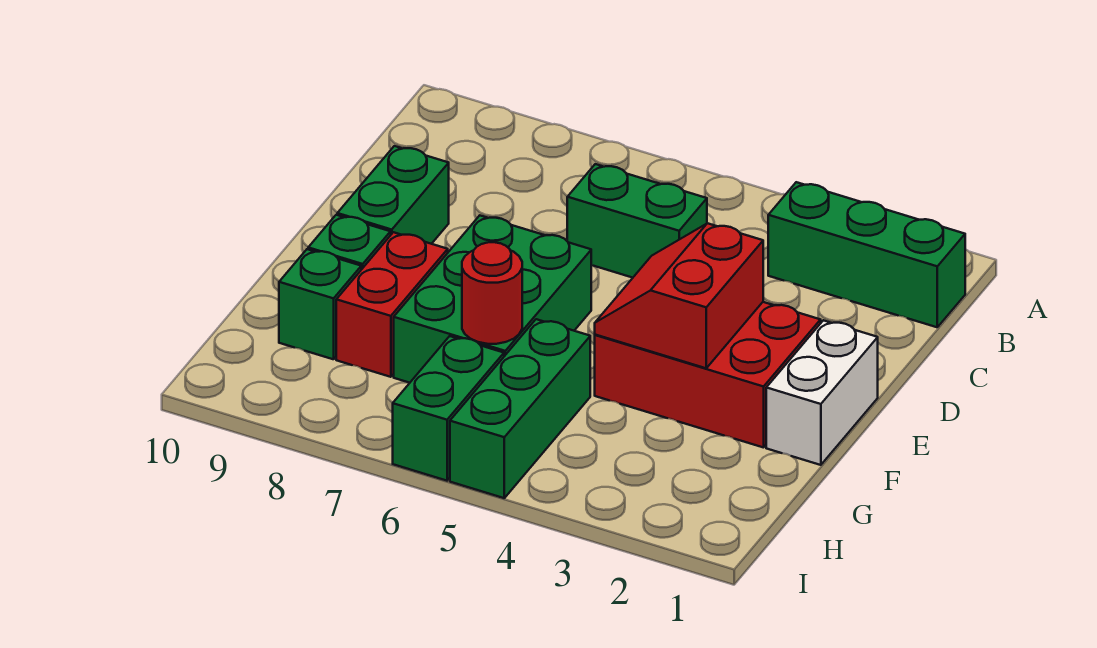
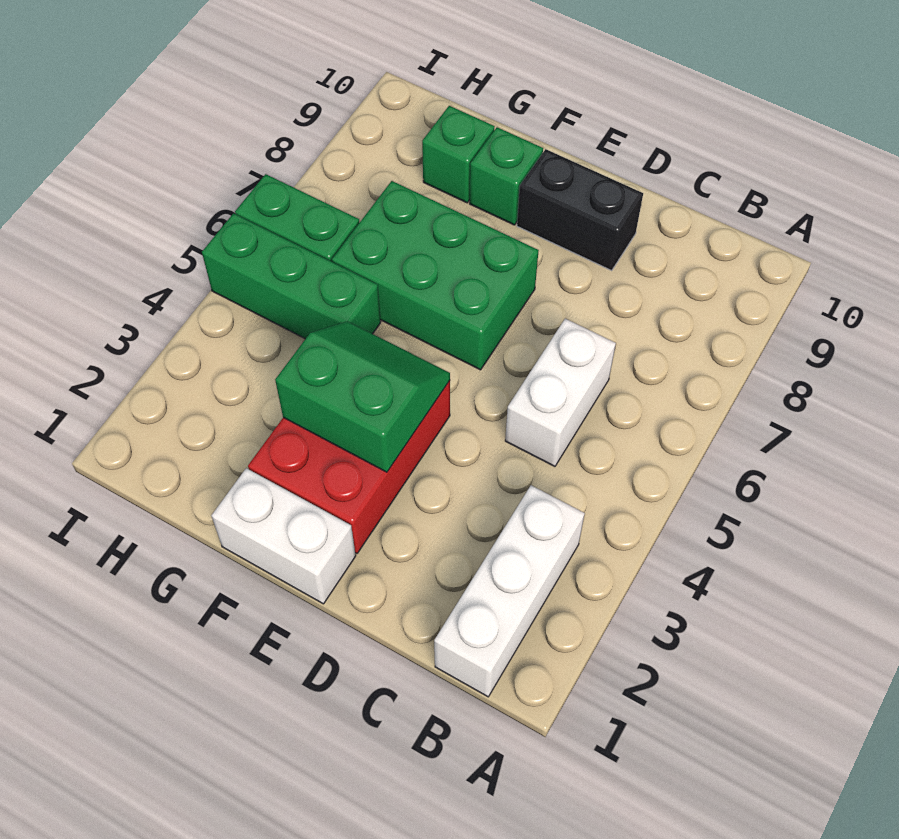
green 1x3 brick [768,182,965,327] -> white 1x3 brick [434,485,585,697]
green 1x2 brick [567,164,707,278] -> white 1x2 brick [505,318,616,466]
green 1x2 brick [337,146,449,244] -> black 1x2 brick [517,149,643,271]
red 2x2 slope [595,223,763,368] -> green 2x2 slope [275,321,450,472]
red 1x2 brick [336,232,448,377] -> none
red 1x1 round brick [462,242,522,344] -> none

